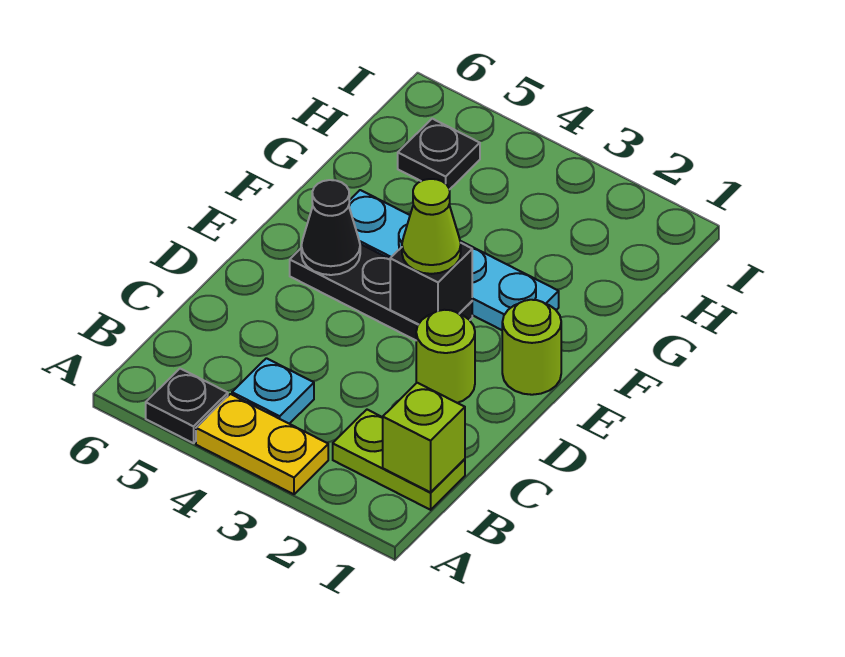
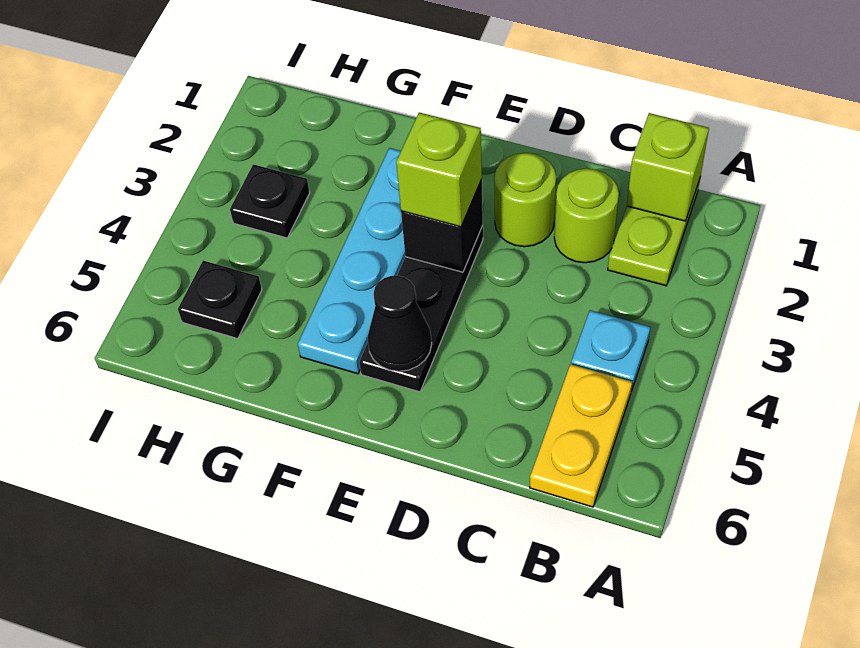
yellow 1x2 plate [196,394,328,494] -> yellow 1x2 plate moved to [530,364,632,507]
black 1x1 plate [146,369,228,443] -> black 1x1 plate moved to [230,164,310,238]
lime 1x1 round brick [502,300,561,395] -> lime 1x1 round brick moved to [554,168,619,263]
lime 1x1 cone [402,179,461,274] -> lime 1x1 brick [396,113,482,227]

